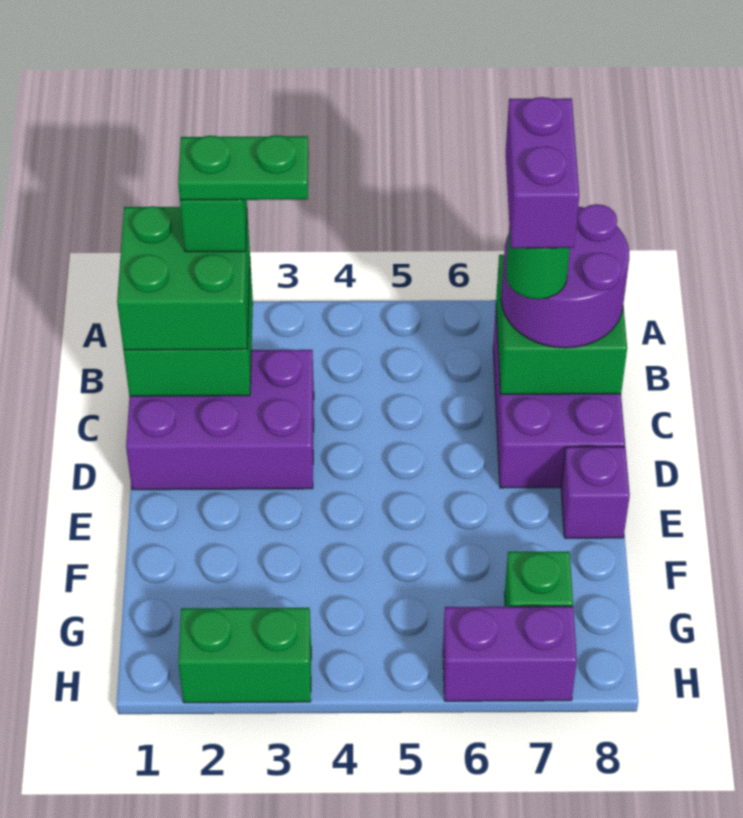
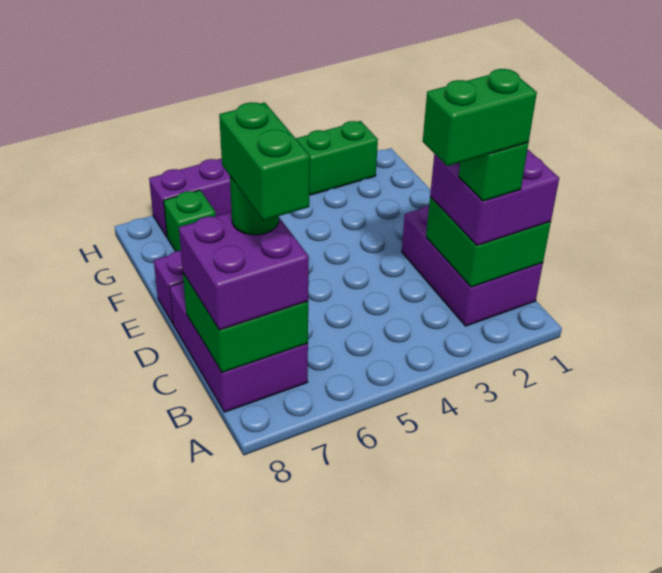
green 2x2 brick [117,206,250,350] -> purple 2x2 brick [430,149,559,245]
green 1x2 plate [178,135,309,200] -> green 1x2 brick [423,69,537,166]
purple 2x2 round brick [501,204,629,348] -> purple 2x2 brick [179,212,309,330]
purple 1x2 brick [506,97,579,248] -> green 1x2 brick [219,102,310,221]
purple 2x3 brick [126,350,314,490] -> purple 2x3 brick turned to [402,205,543,326]

